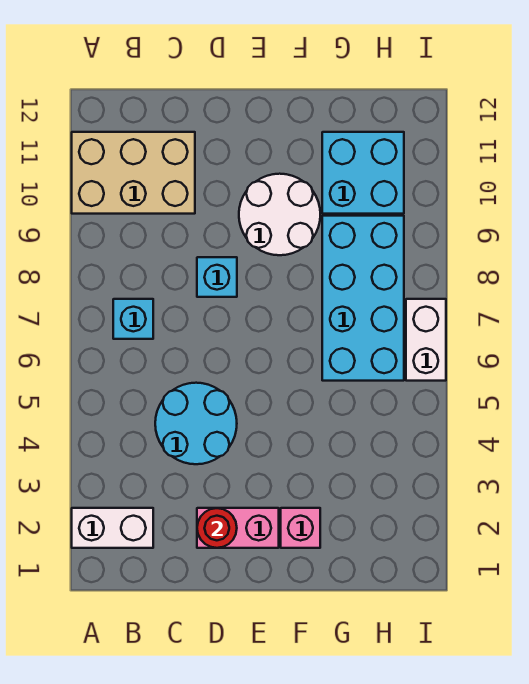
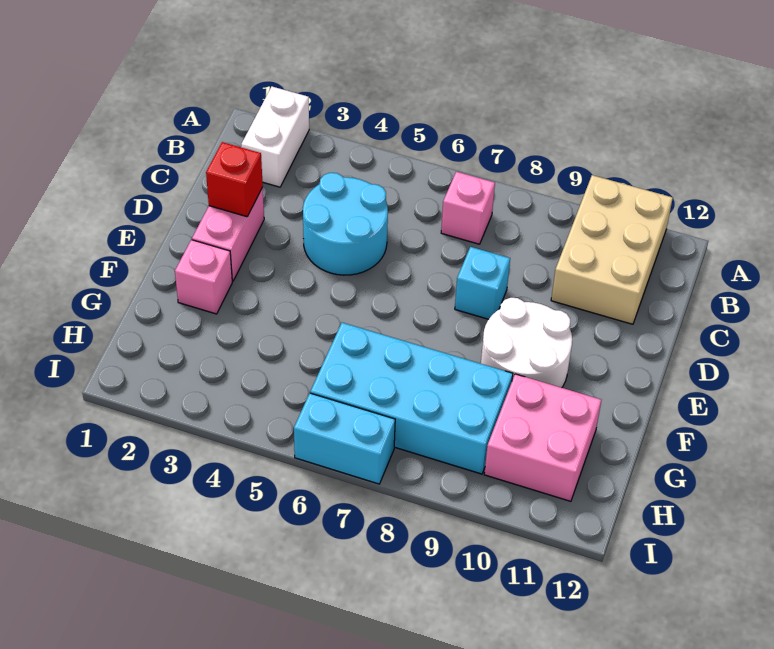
cyan 1x1 brick [113,299,153,339] -> pink 1x1 brick [441,172,495,244]
red 1x1 round brick [197,508,237,548] -> red 1x1 brick [206,142,263,217]
cyan 2x2 brick [322,132,404,214] -> pink 2x2 brick [484,374,601,501]
white 1x2 brick [406,299,446,381] -> cyan 1x2 brick [294,393,395,484]

